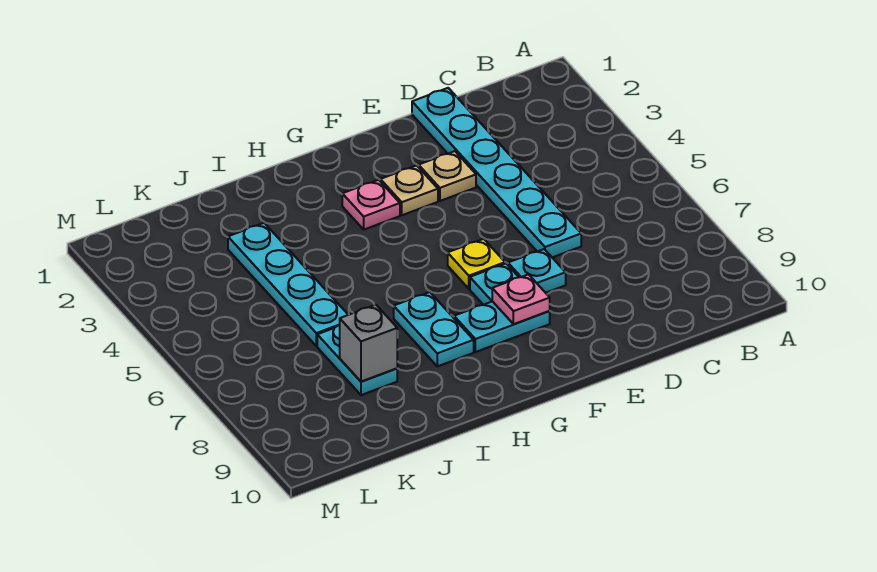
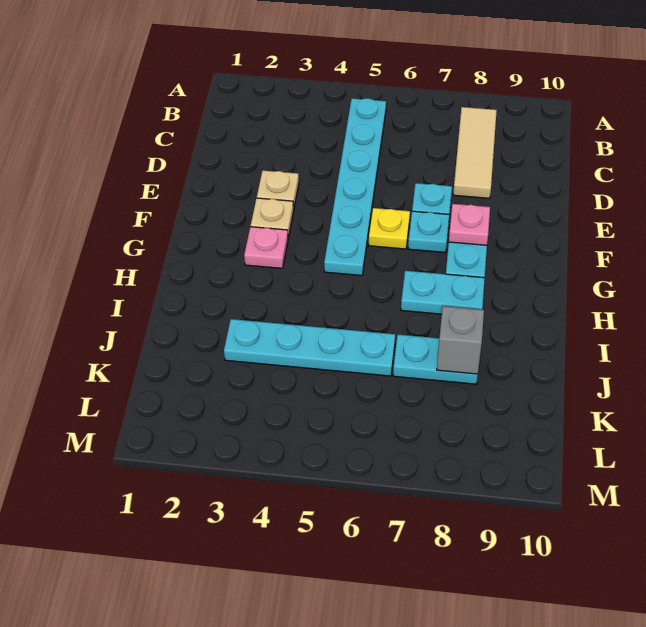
none -> tan 1x3 tile [453,107,497,198]
cyan 1x6 plate [412,88,581,257] -> cyan 1x6 plate turned to [324,98,386,276]

